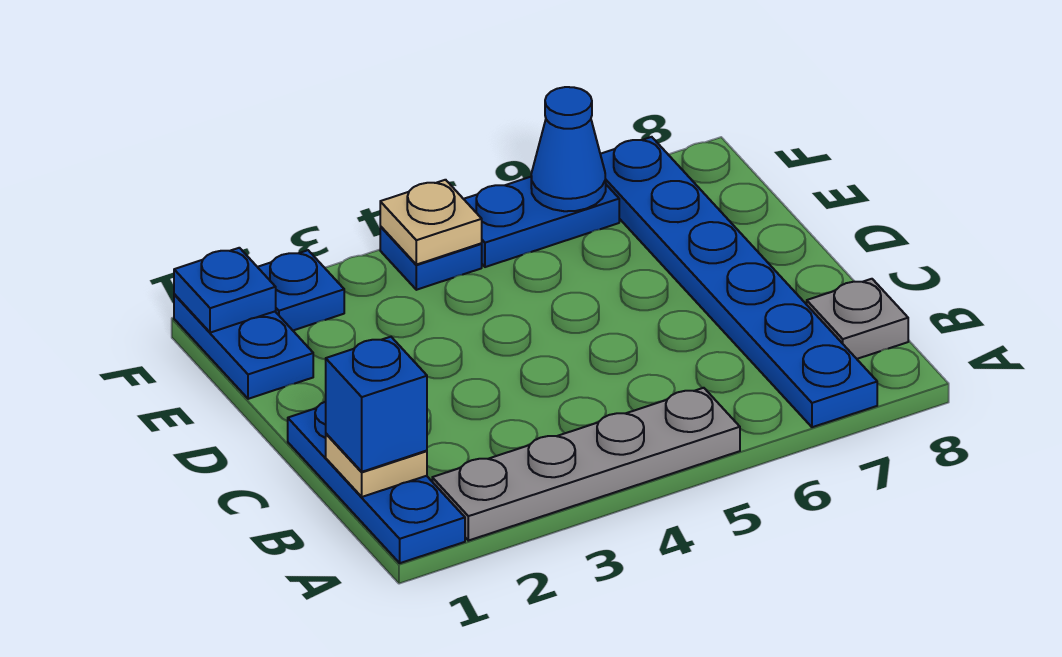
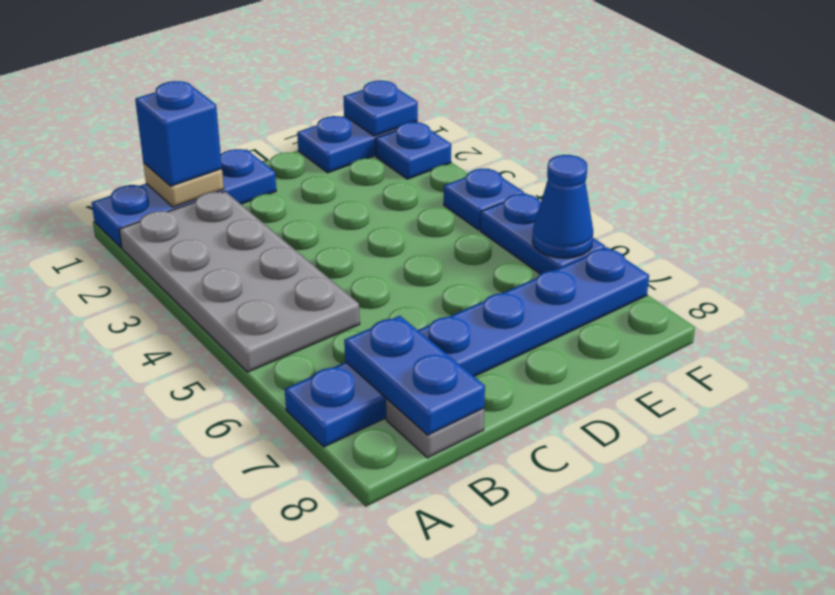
grey 1x4 plate [432,388,740,541] -> grey 2x4 plate [119,191,360,372]
none -> blue 1x2 plate [344,316,485,435]
tan 1x1 plate [380,180,482,265] -> none

